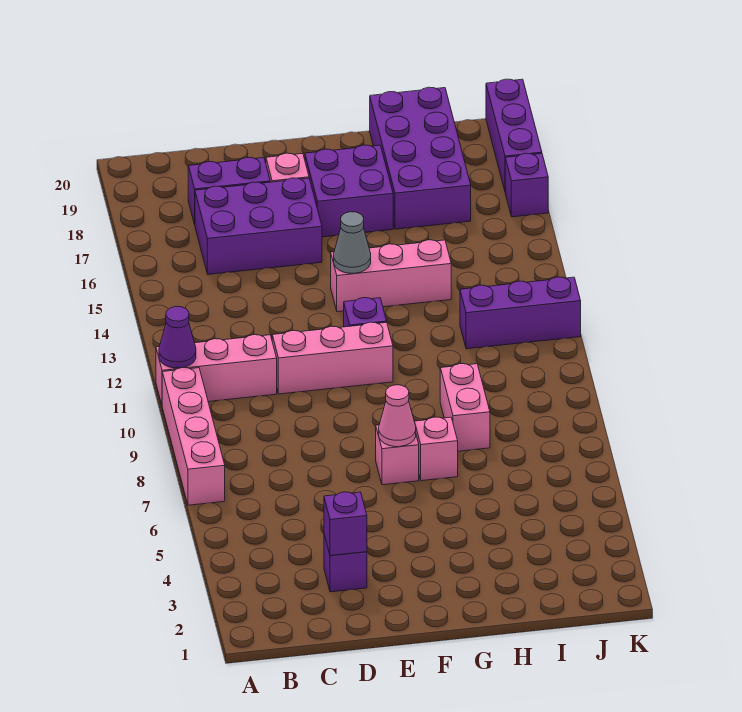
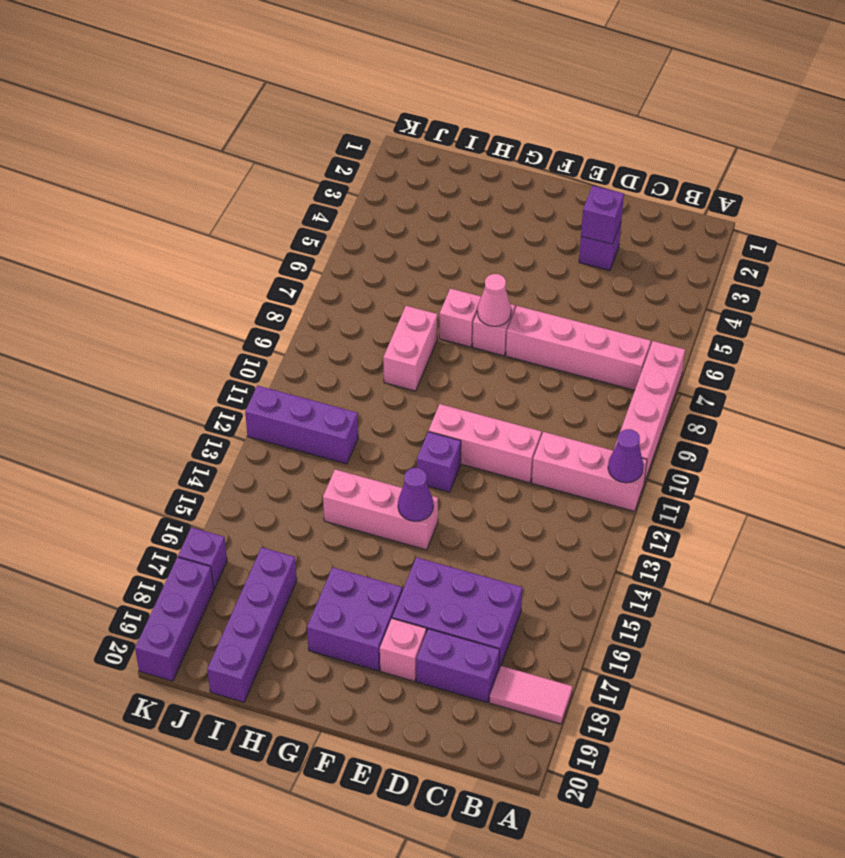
none -> pink 1x2 tile [489,666,572,724]
none -> pink 1x4 brick [506,306,651,390]
grey 1x1 cone [334,212,371,273] -> purple 1x1 cone [398,468,433,521]
purple 2x4 brick [370,87,471,229] -> purple 1x4 brick [207,547,297,702]

